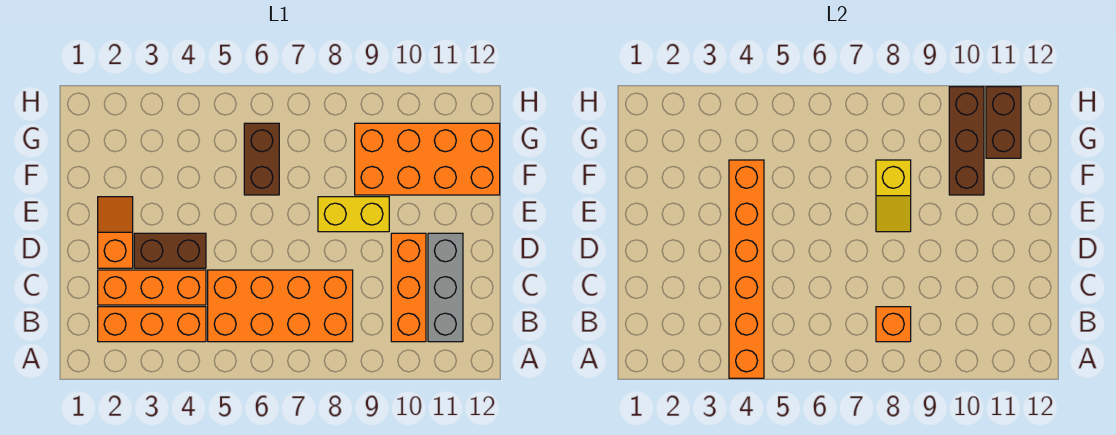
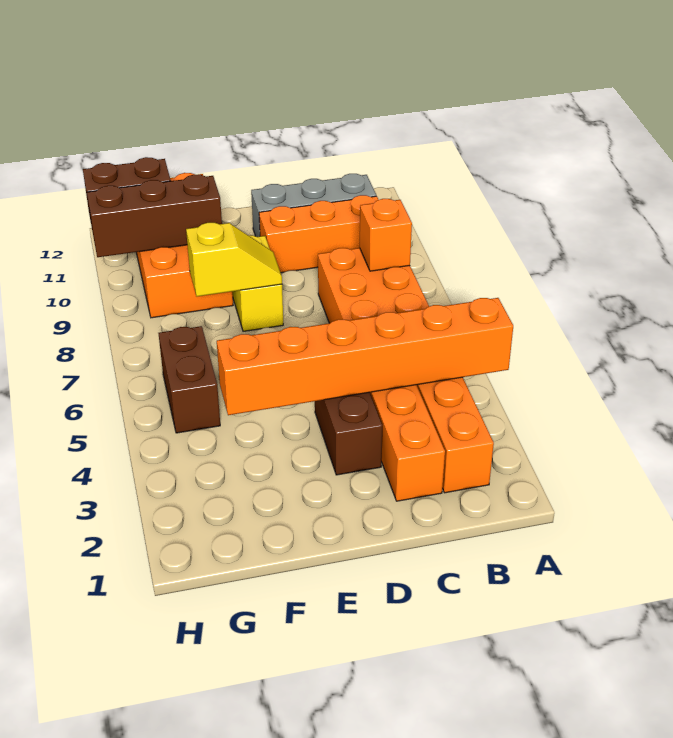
orange 1x2 slope [98,197,133,268] -> none
brown 1x2 brick [244,123,279,195] -> brown 1x2 brick turned to [158,326,220,433]

